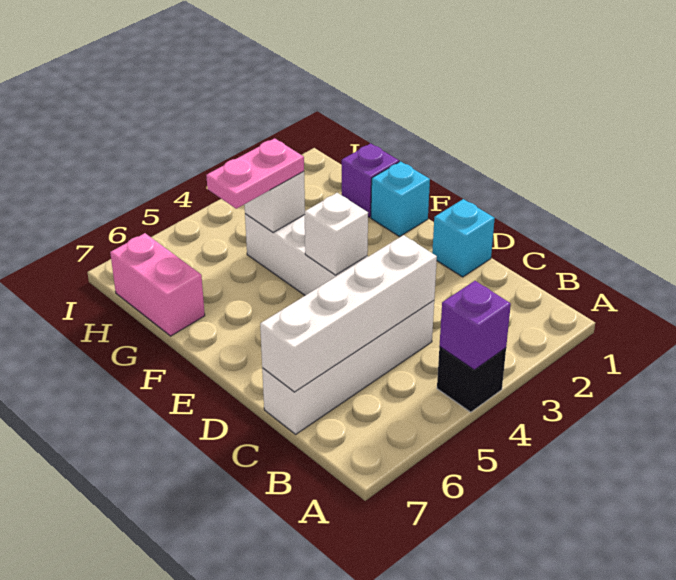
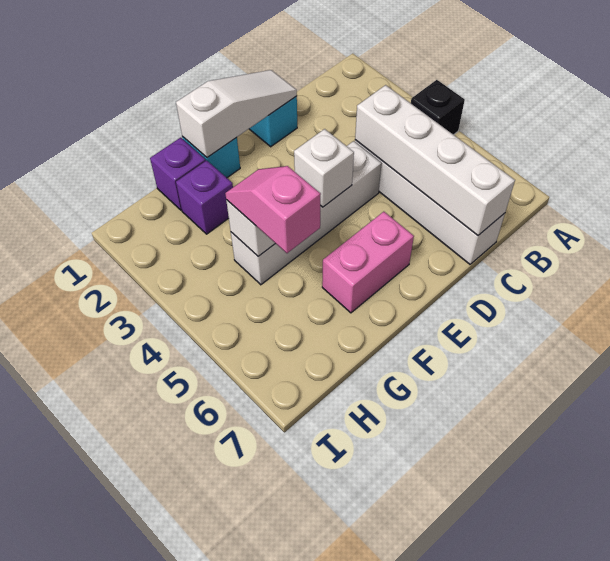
purple 1x1 brick [439,281,511,370] -> purple 1x1 brick moved to [176,160,233,234]
none -> white 1x3 slope [176,70,297,157]
pink 1x2 plate [206,138,304,209] -> pink 1x2 slope [225,166,321,253]
pink 1x2 brick [110,233,205,336] -> pink 1x2 brick moved to [322,212,414,313]

